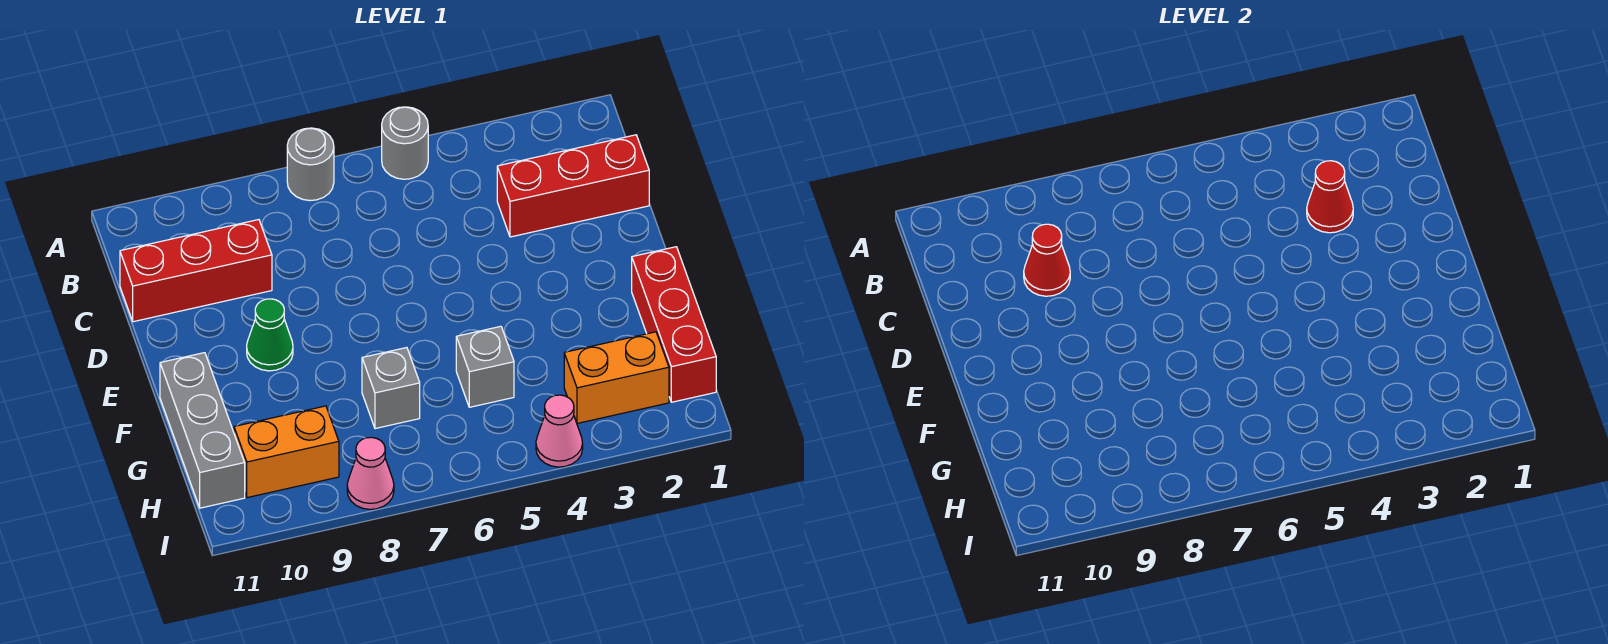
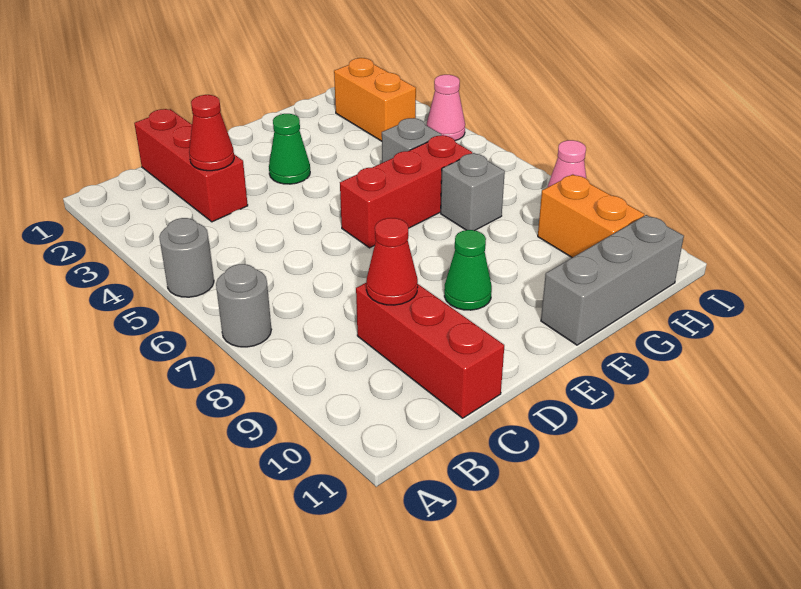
none -> green 1x1 cone [269,114,310,184]
red 1x3 brick [632,247,716,402] -> red 1x3 brick moved to [340,135,472,248]

